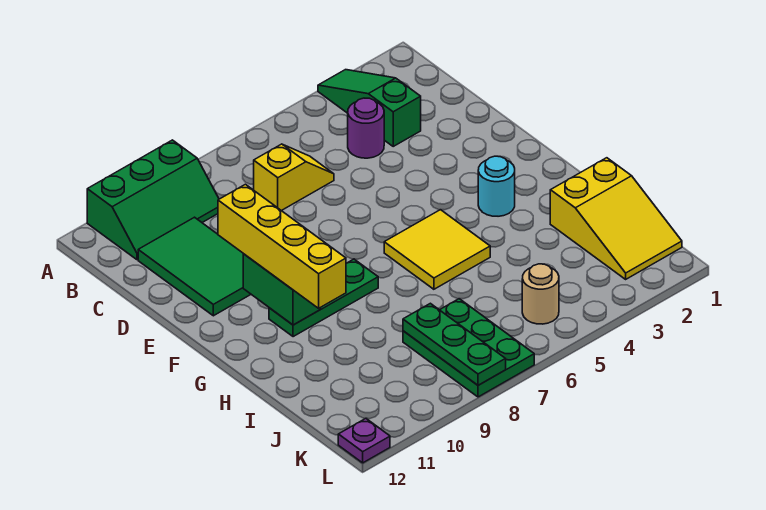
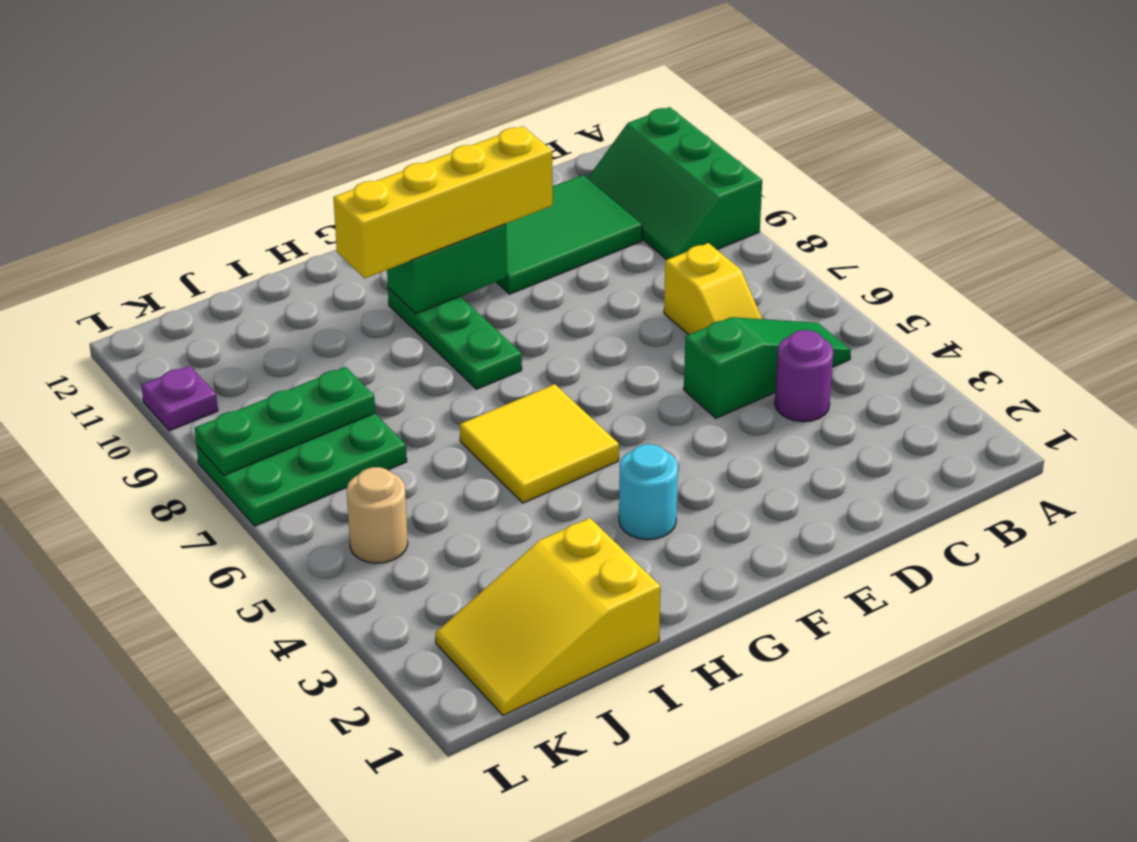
green 1x3 slope [318,70,421,146] -> green 1x3 slope moved to [684,317,851,418]
purple 1x1 plate [338,418,390,463] -> purple 1x1 plate moved to [141,366,218,431]

